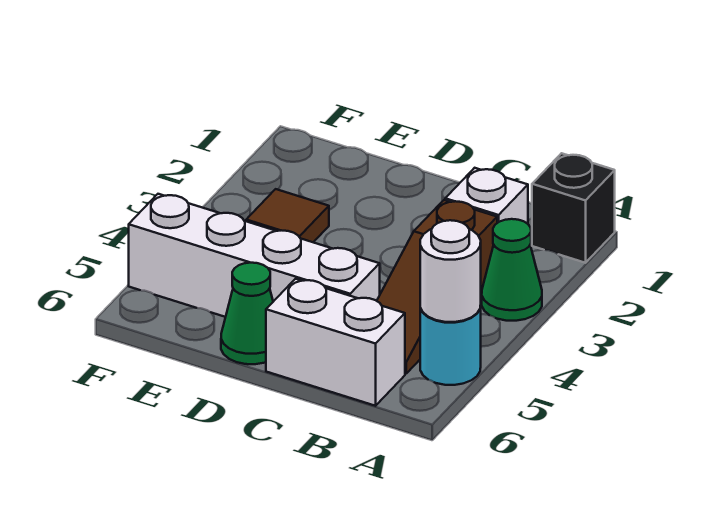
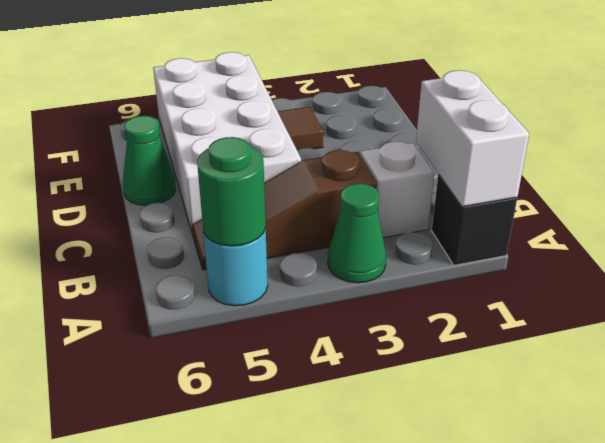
white 1x1 round brick [420,220,481,322] -> green 1x1 round brick [197,137,266,246]
white 1x2 brick [266,279,405,406] -> white 1x2 brick moved to [416,70,529,207]
white 1x4 brick [129,194,380,317] -> white 2x4 brick [153,52,301,231]

